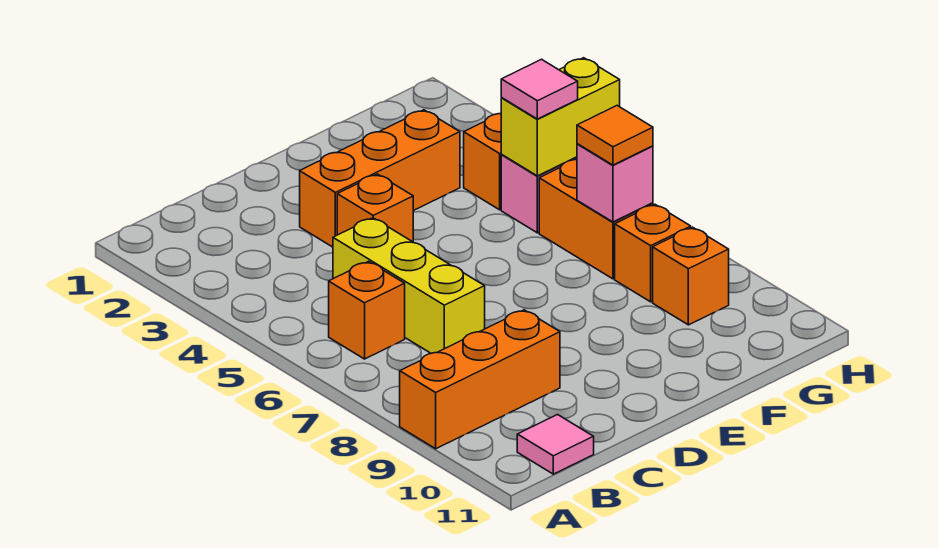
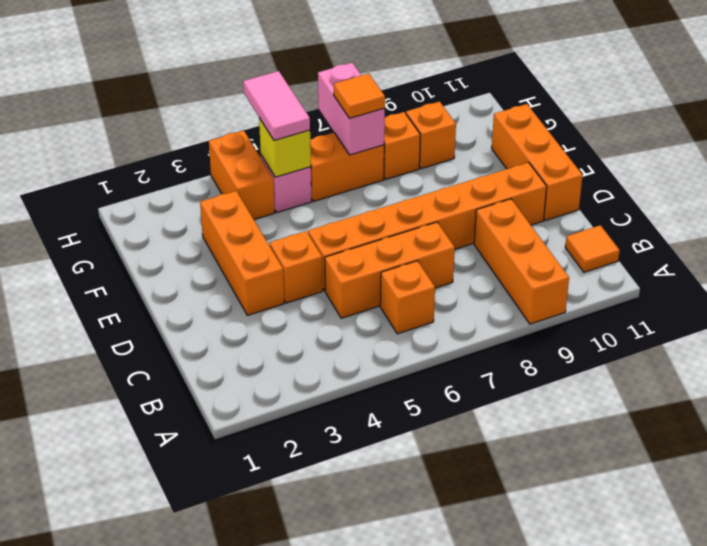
pink 1x1 tile [517,415,594,474] -> orange 1x1 tile [565,225,620,272]
yellow 1x3 brick [333,218,485,353] -> orange 1x3 brick [325,222,455,318]
none -> orange 1x6 brick [308,163,547,291]
none -> orange 1x3 brick [492,104,583,220]
yellow 1x2 brick [501,58,620,176] -> yellow 1x1 brick [259,118,311,177]
pink 1x1 tile [501,59,578,119] -> pink 1x2 tile [243,71,310,140]
pink 1x1 brick [577,144,653,222] -> pink 1x2 brick [318,63,385,155]

